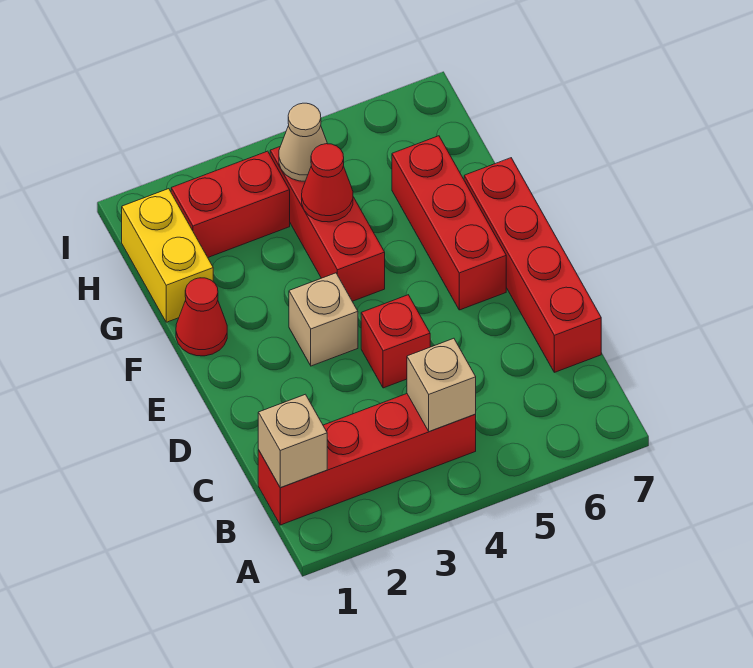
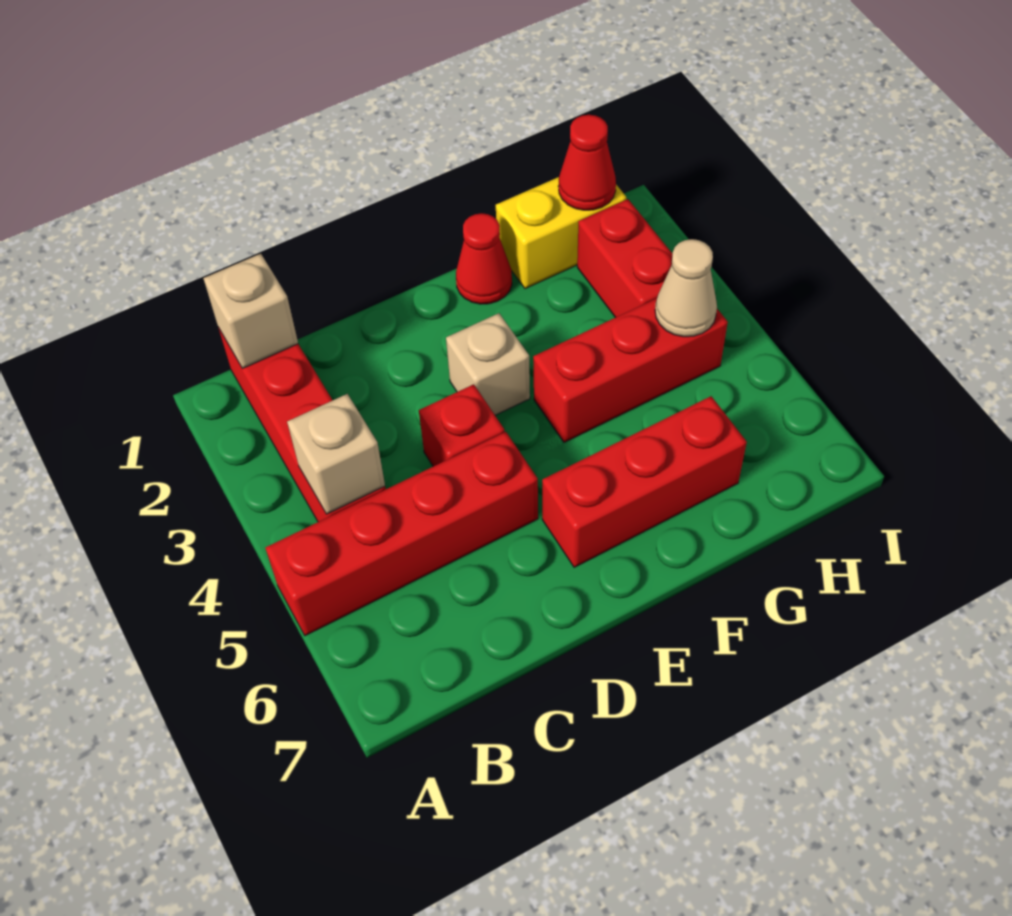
red 1x4 brick [464,158,601,372] -> red 1x4 brick moved to [266,432,538,636]
red 1x1 cone [302,144,353,222] -> red 1x1 cone moved to [558,115,616,210]

